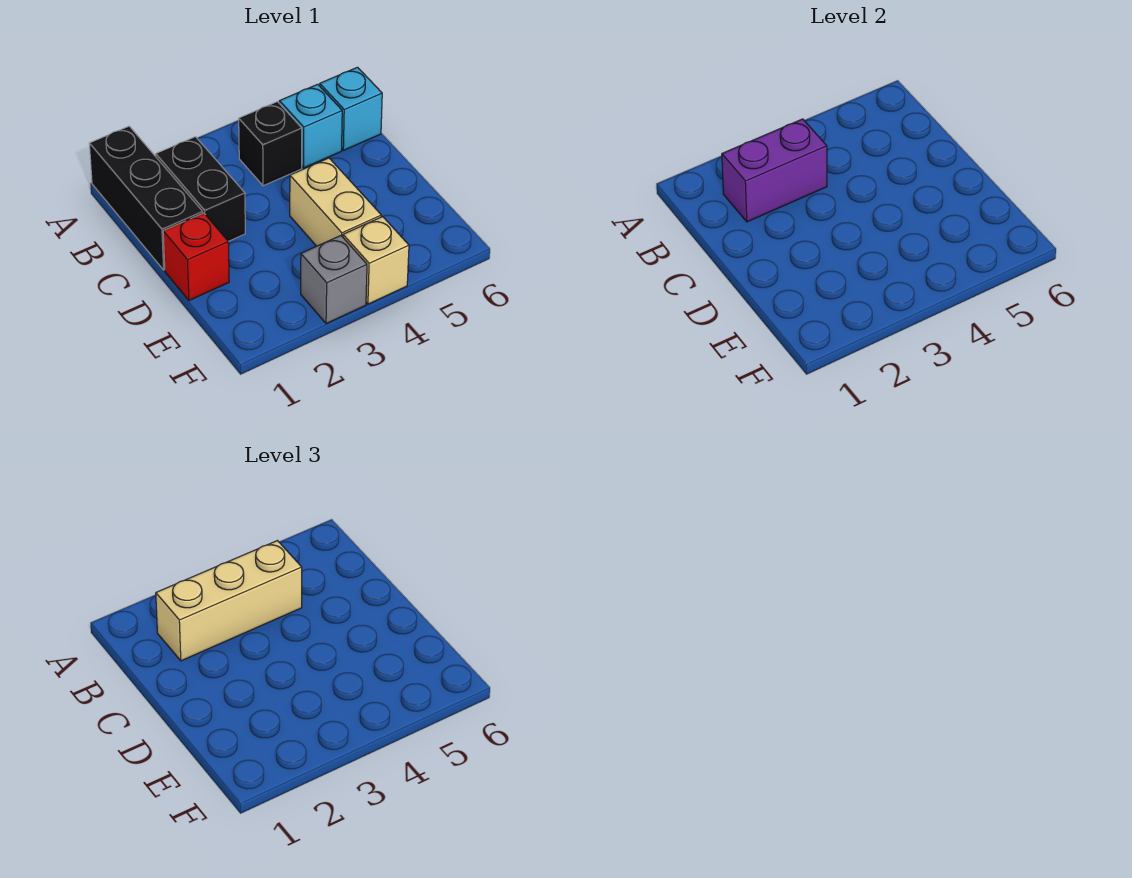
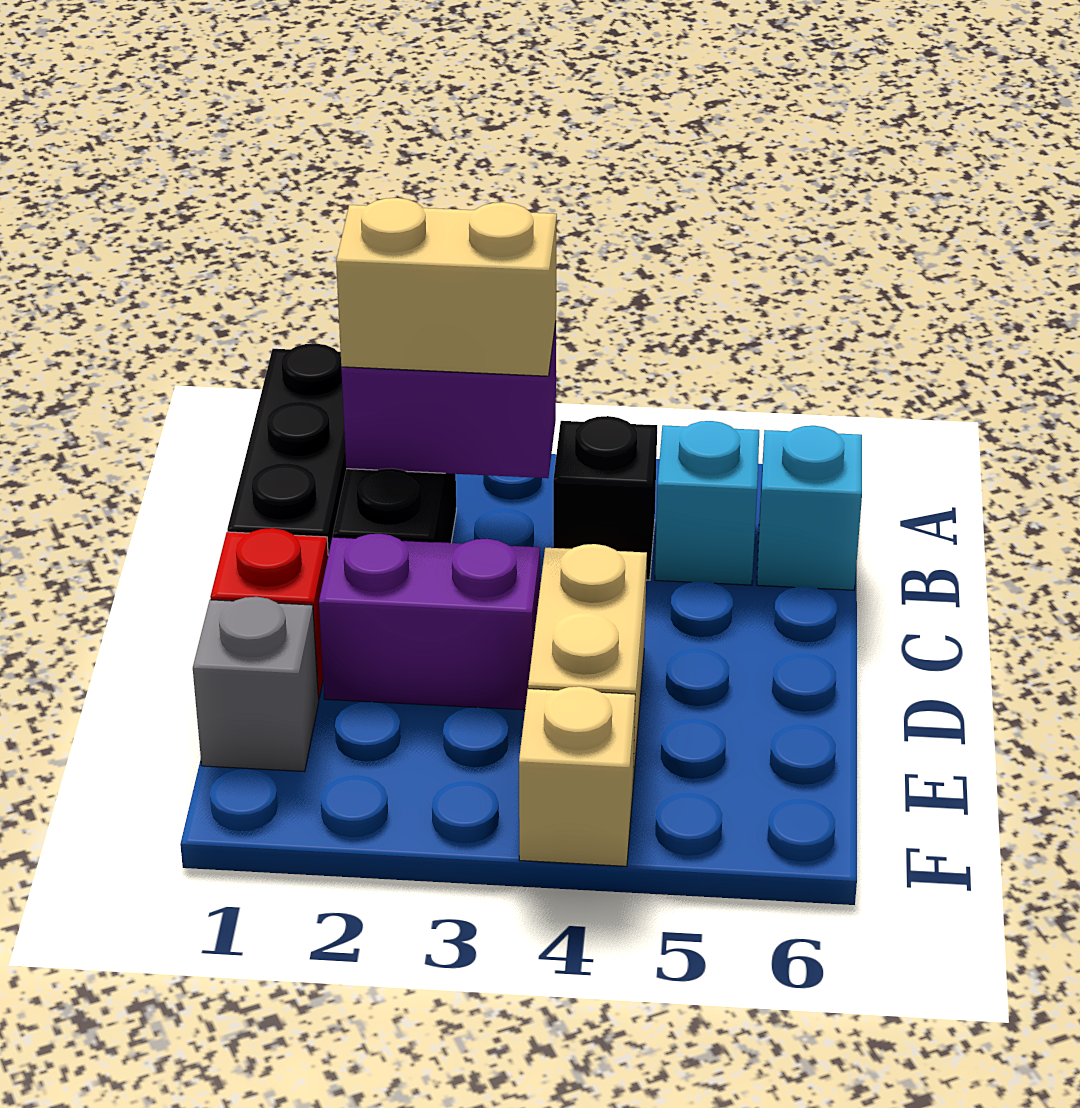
tan 1x3 brick [156,541,302,661] -> tan 1x2 brick [336,198,557,376]
none -> purple 1x2 brick [319,534,540,710]
grey 1x1 brick [301,236,367,324] -> grey 1x1 brick moved to [193,597,319,772]

